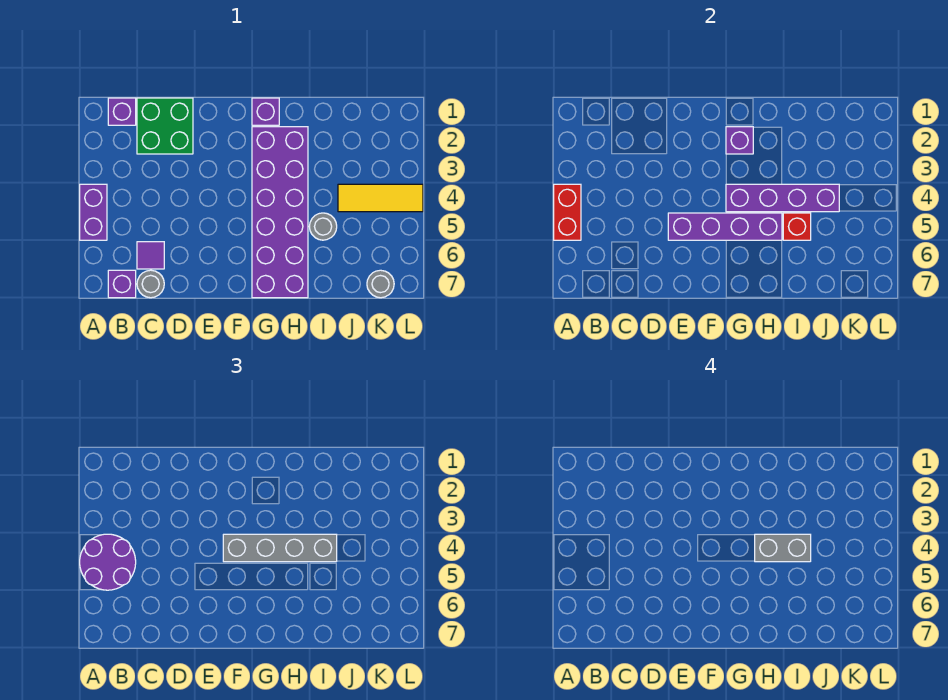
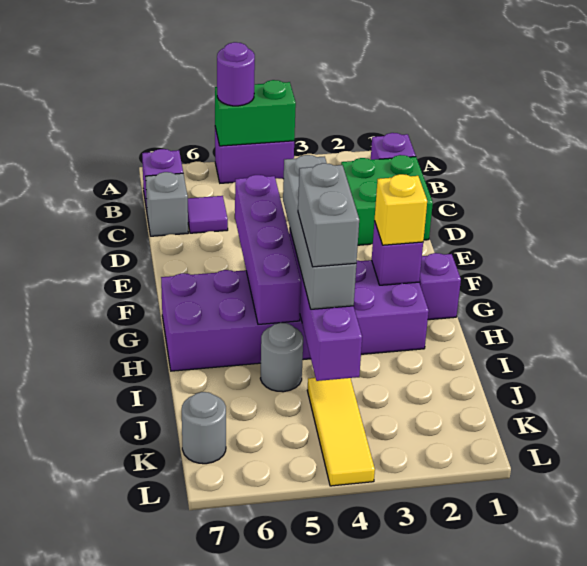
red 1x2 brick [554,184,581,240] -> green 1x2 brick [215,80,296,146]
purple 2x2 round brick [80,534,136,590] -> purple 1x1 round brick [217,42,255,106]
grey 1x1 round brick [137,270,164,298] -> grey 1x1 brick [146,172,188,236]
none -> yellow 1x1 brick [375,174,427,245]
red 1x1 brick [783,213,811,240] -> none

